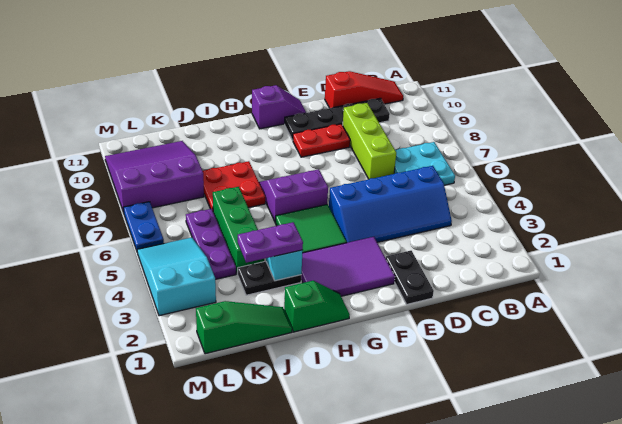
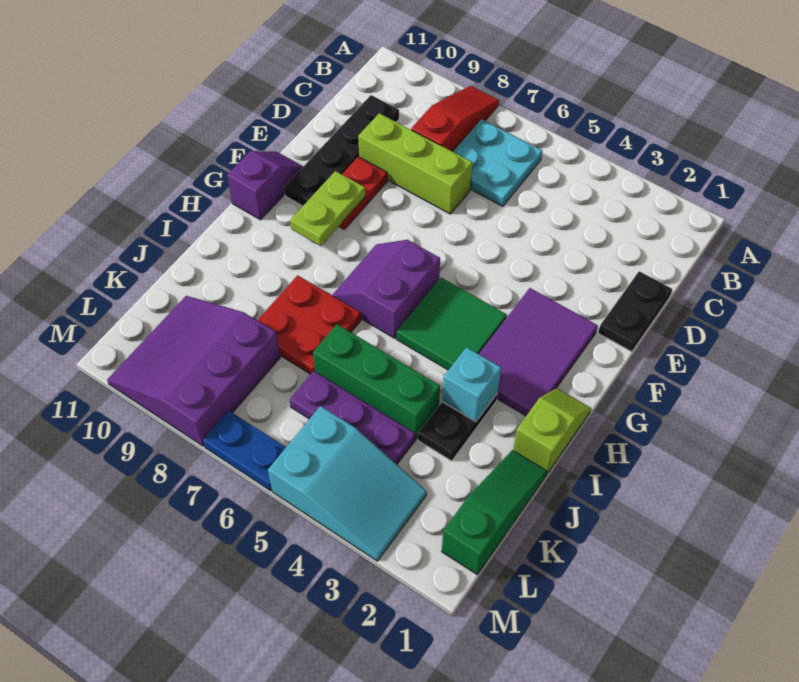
red 1x3 slope [325,71,403,108] -> red 1x3 slope moved to [411,86,499,152]
blue 2x4 slope [329,166,452,243] -> none
black 1x2 plate [386,251,434,304] -> black 1x2 plate turned to [598,271,672,352]
none -> lime 1x2 plate [290,171,365,246]
green 1x2 slope [284,281,350,332] -> lime 1x2 slope [513,388,591,473]
purple 1x2 plate [238,222,303,263] -> none
cyan 2x3 slope [137,237,216,316] -> cyan 2x3 slope turned to [268,406,427,561]

